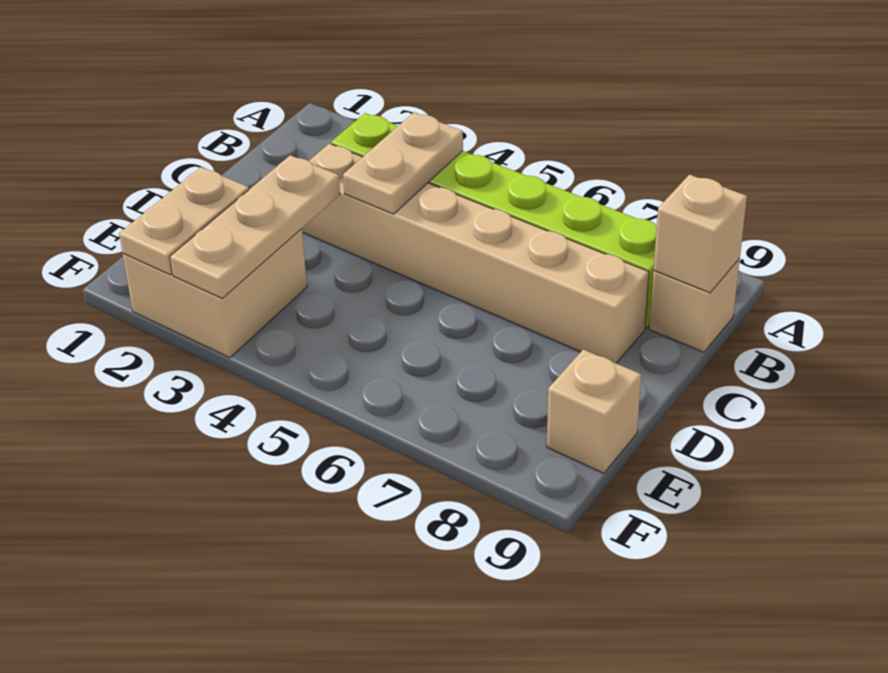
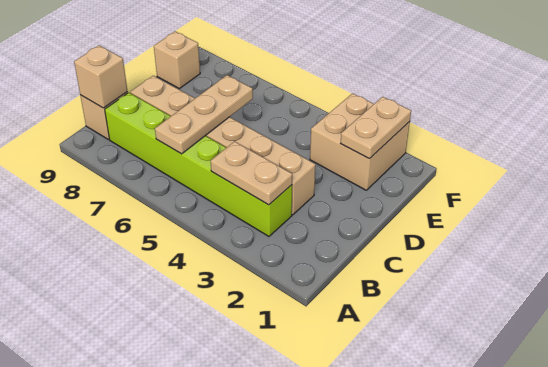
tan 1x2 plate [343,112,463,214] -> tan 1x2 plate turned to [211,141,292,205]
tan 1x3 plate [170,155,340,298] -> tan 1x3 plate moved to [155,75,253,154]

